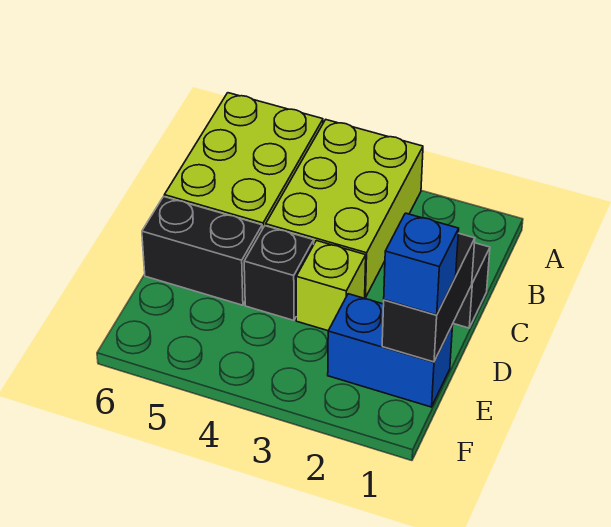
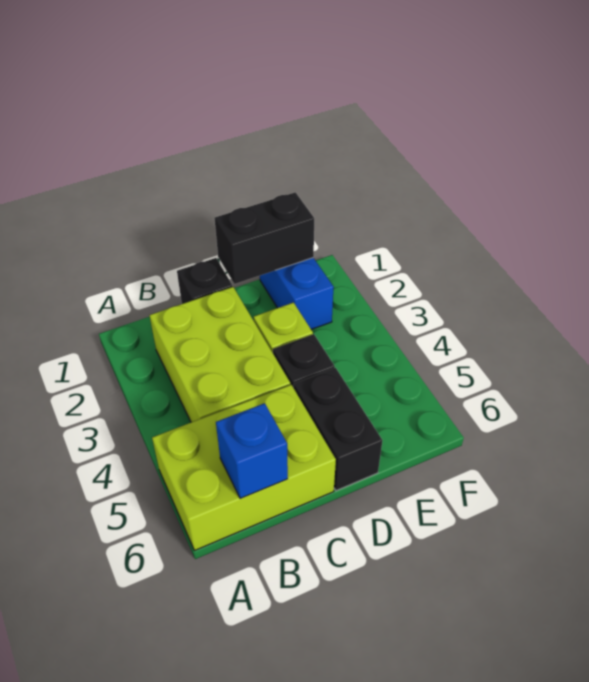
lime 2x3 brick [266,120,423,298] -> lime 2x3 brick turned to [149,287,290,422]
blue 1x1 brick [384,213,459,315] -> blue 1x1 brick moved to [216,403,288,499]

